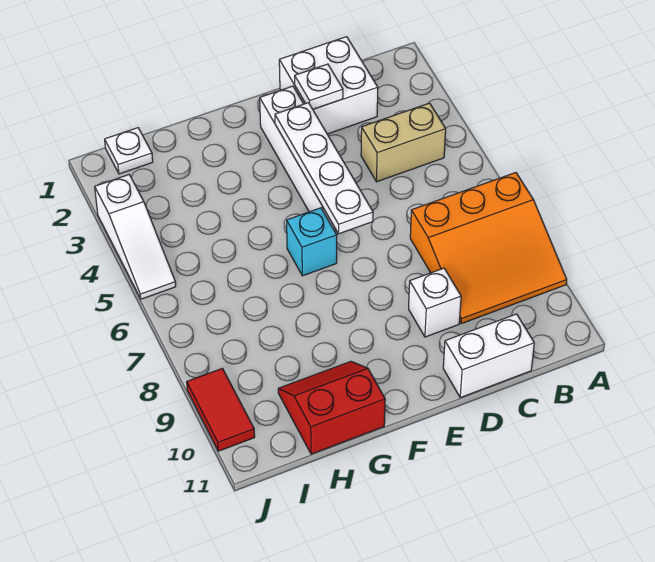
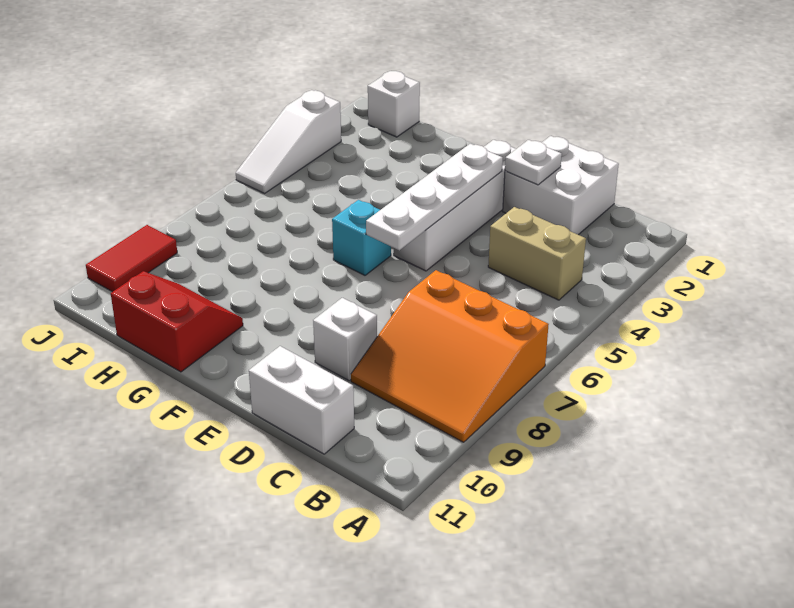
white 1x1 plate [105,128,153,174] -> white 1x1 brick [368,71,420,137]

